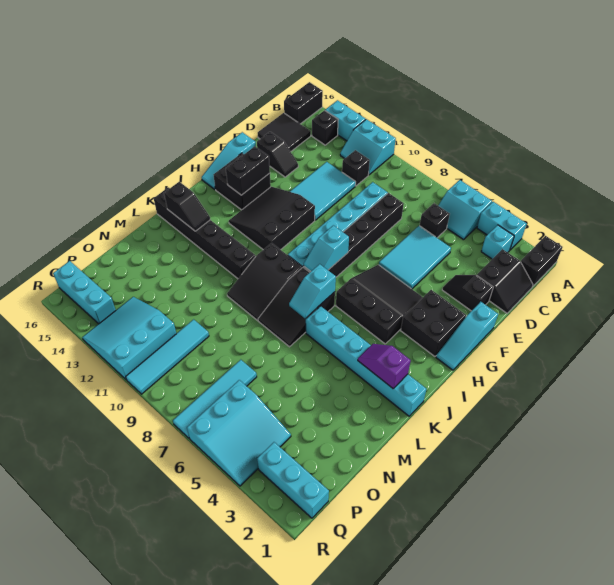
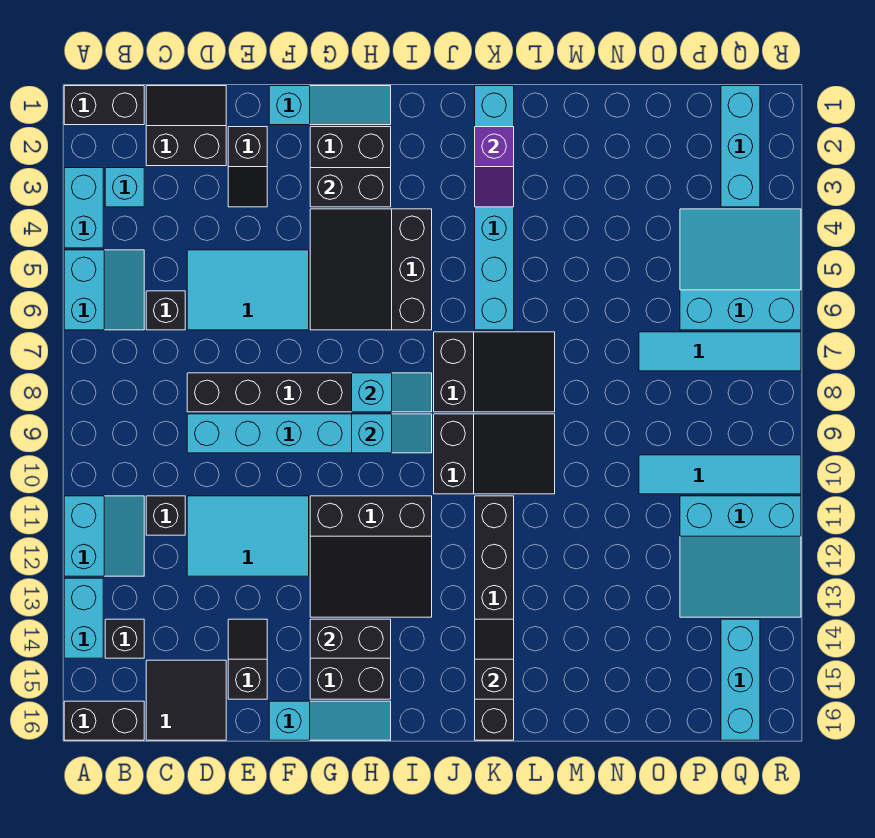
none -> black 1x2 brick [310,168,391,207]
cyan 1x2 slope [289,264,336,318] -> cyan 1x2 slope moved to [352,414,432,453]

